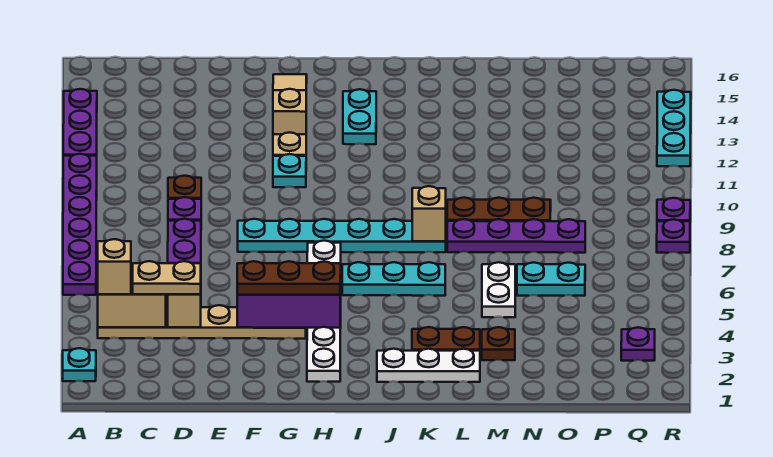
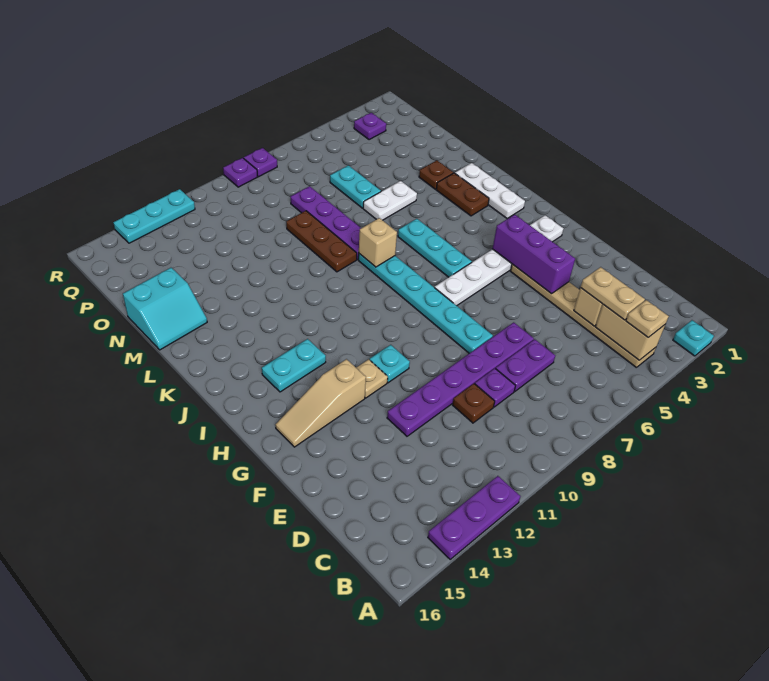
purple 1x6 plate [63,154,97,295] -> purple 1x6 plate moved to [387,322,534,436]
tan 1x1 brick [98,239,131,294] -> tan 1x1 plate [626,300,669,337]
brown 1x3 plate [237,261,341,295] -> none
none -> cyan 2x2 slope [123,268,207,350]

